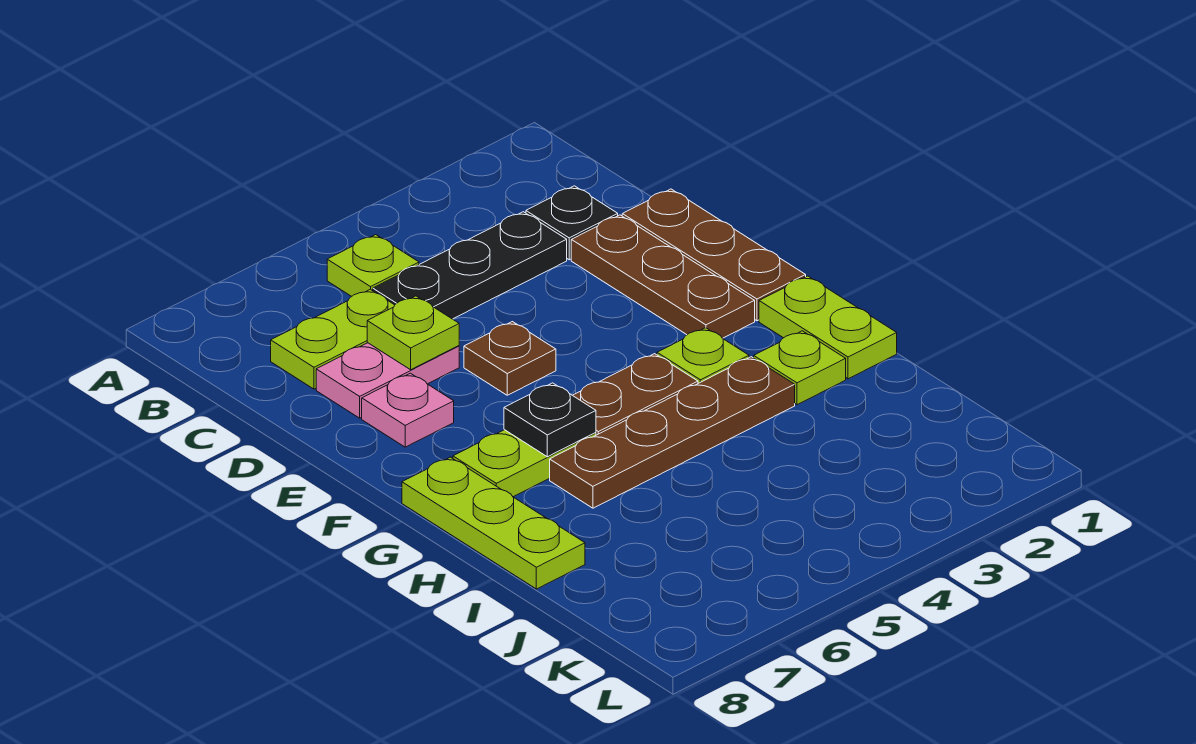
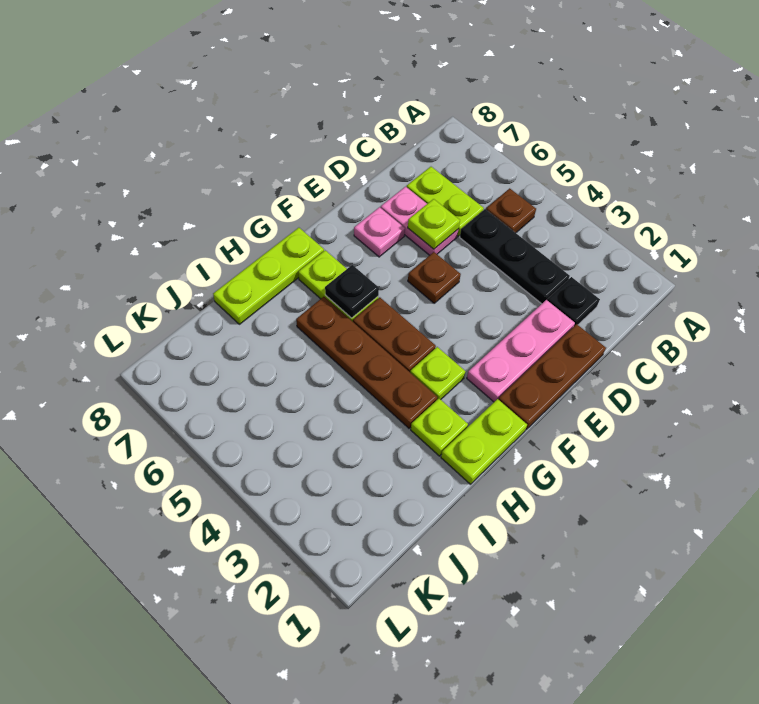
lime 1x1 plate [327,235,419,296] -> brown 1x1 plate [486,188,536,233]
brown 1x3 plate [571,215,755,338] -> pink 1x3 plate [467,300,575,402]

